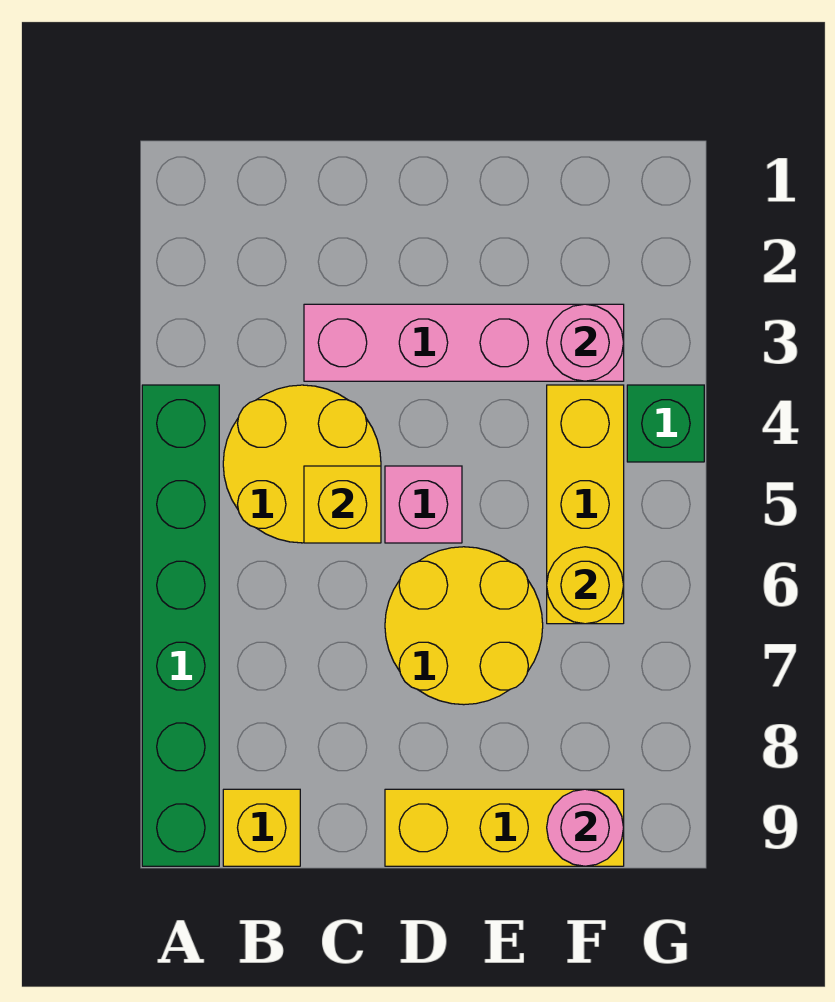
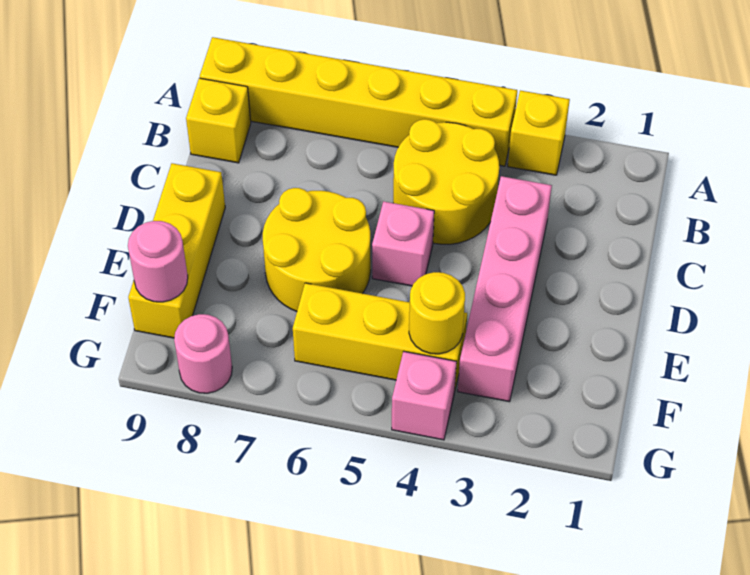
green 1x6 brick [142,385,219,866] -> yellow 1x6 brick [200,37,517,166]
yellow 1x1 brick [304,466,381,543] -> yellow 1x1 brick moved to [508,91,570,175]
pink 1x1 round brick [547,304,624,381] -> pink 1x1 round brick moved to [174,314,232,393]
yellow 1x1 round brick [547,547,624,624] -> yellow 1x1 round brick moved to [409,272,465,354]
green 1x1 brick [627,385,704,462] -> pink 1x1 brick [392,351,457,440]

